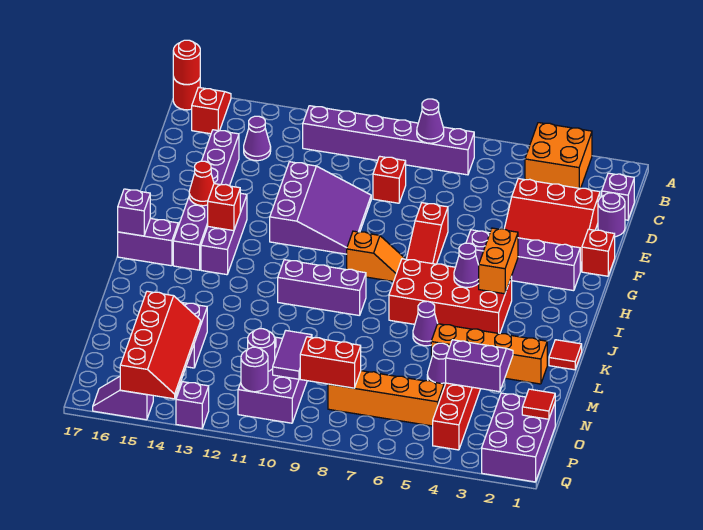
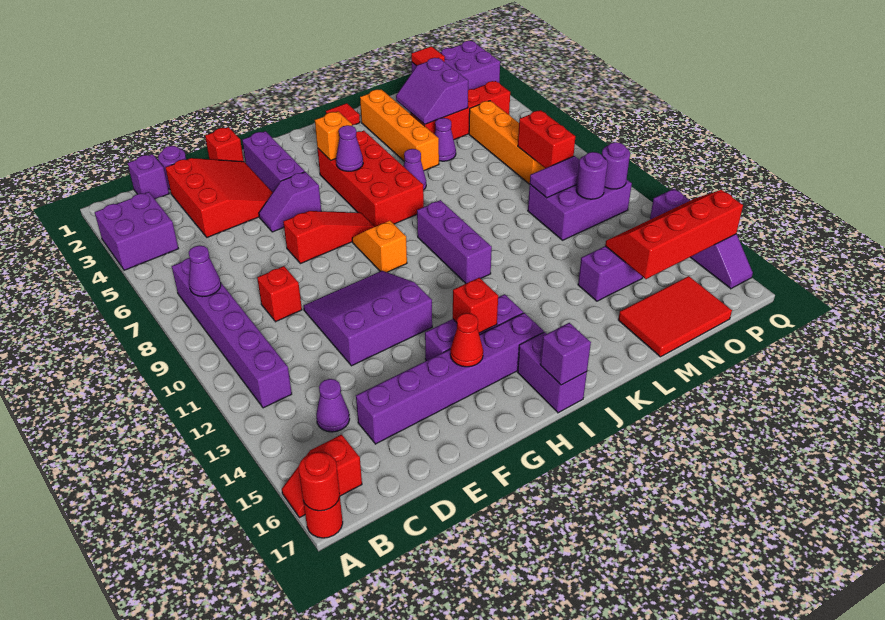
orange 2x2 brick [525,123,592,189] -> purple 2x2 brick [95,192,178,270]
orange 1x2 brick [479,228,518,294] -> orange 1x1 brick [315,112,352,160]
none -> red 2x3 tile [618,276,732,357]

